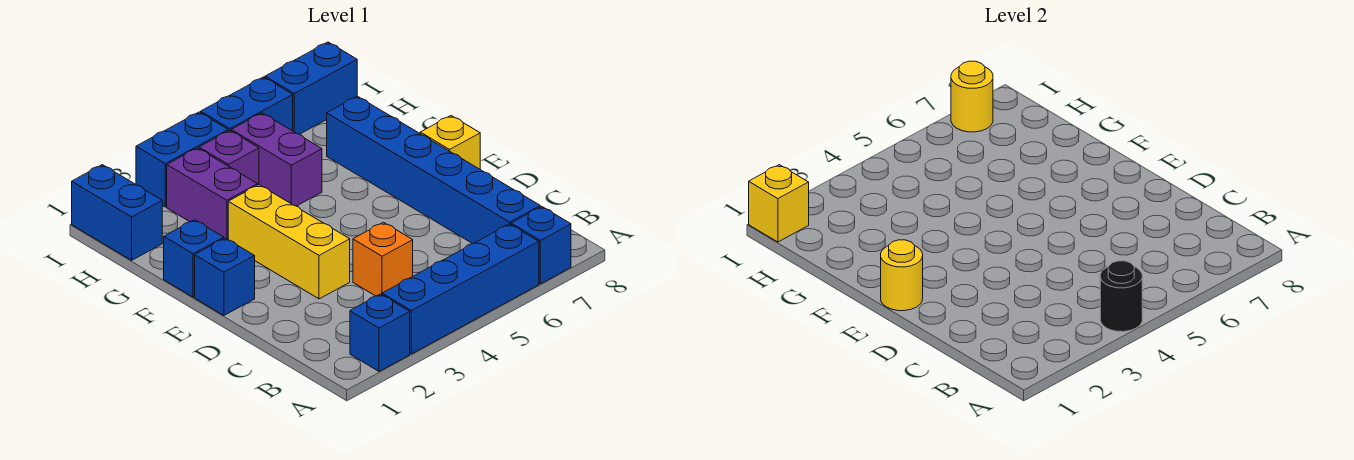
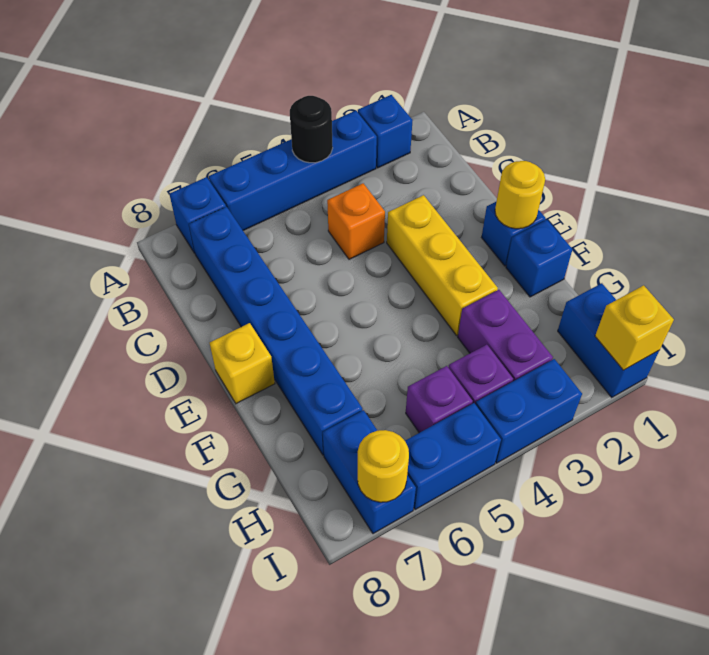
purple 1x2 brick [231,113,322,206] -> purple 1x1 brick [406,366,473,433]
blue 1x2 brick [265,42,357,134] -> blue 1x2 brick turned to [323,410,416,534]

